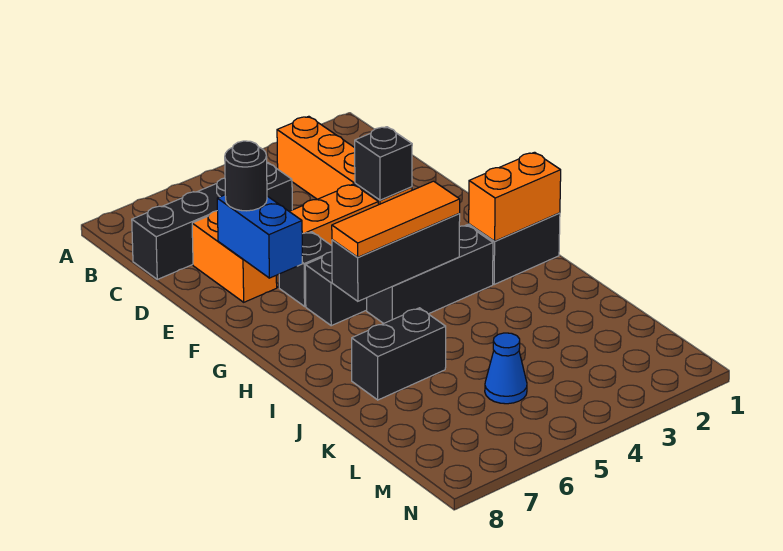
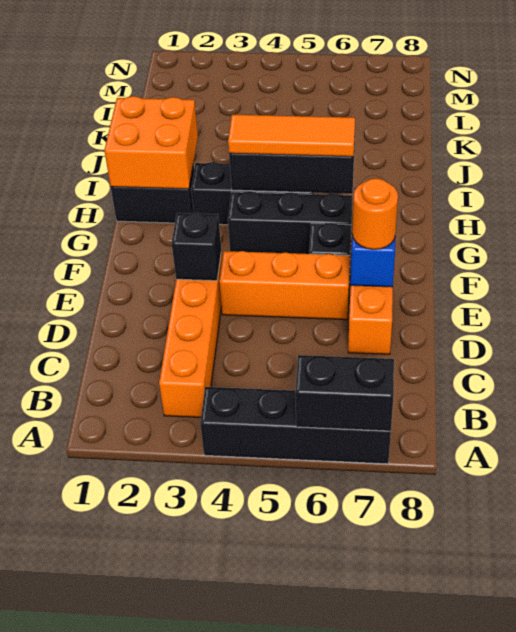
black 1x4 brick [132,162,292,279] -> black 1x4 brick moved to [200,387,391,464]
black 1x1 round brick [225,141,267,211] -> orange 1x1 round brick [352,178,398,249]
orange 1x2 brick [469,152,561,241] -> orange 2x2 brick [104,96,198,189]
black 1x2 brick [352,308,446,400] -> black 1x2 brick moved to [295,355,394,431]
blue 1x1 cone [485,333,527,404] -> none

